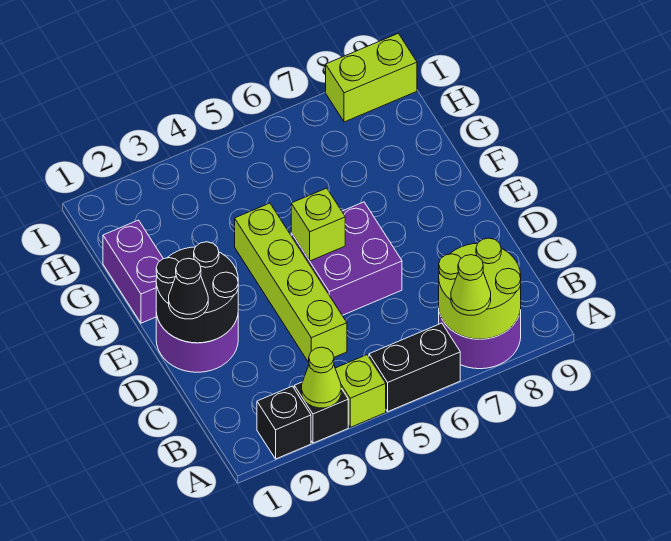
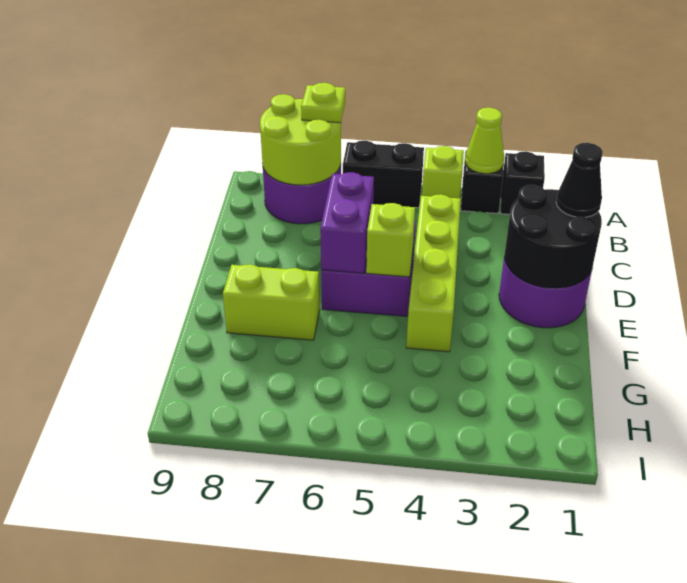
lime 1x1 cone [451,255,491,315] -> lime 1x1 plate [301,83,345,123]
purple 1x2 brick [103,220,163,323] -> purple 1x2 brick moved to [320,172,374,273]
lime 1x2 brick [326,33,417,122] -> lime 1x2 brick moved to [223,264,320,340]

